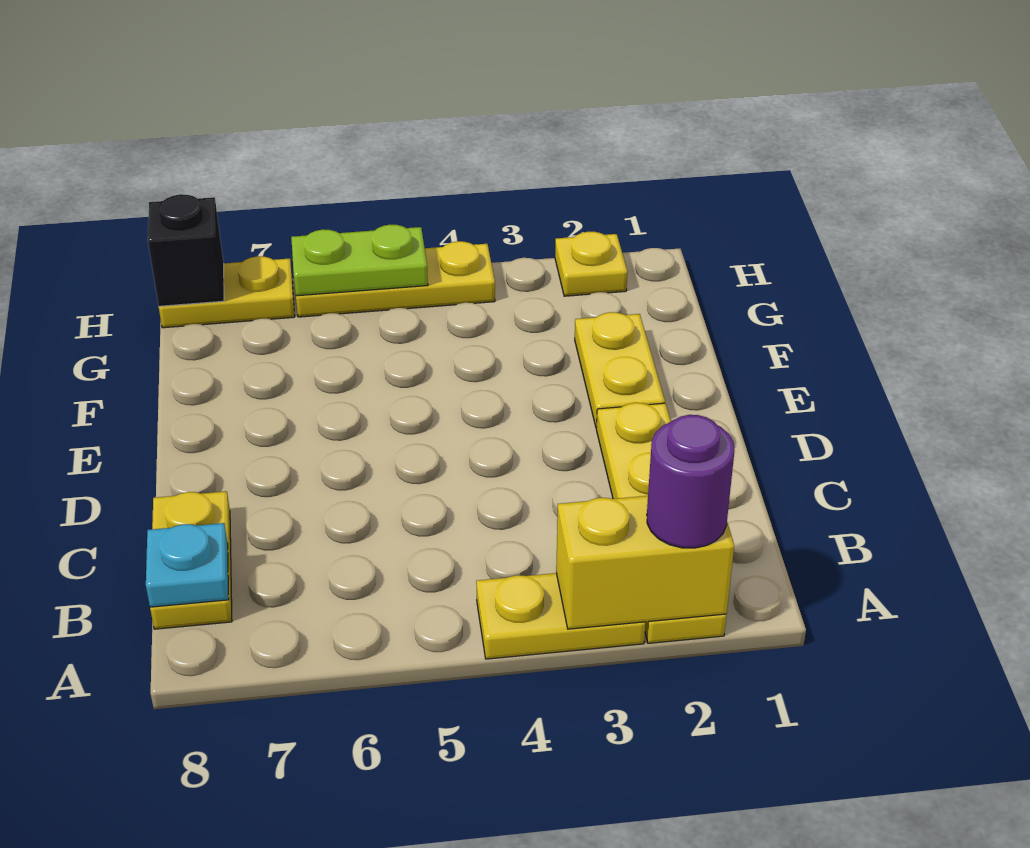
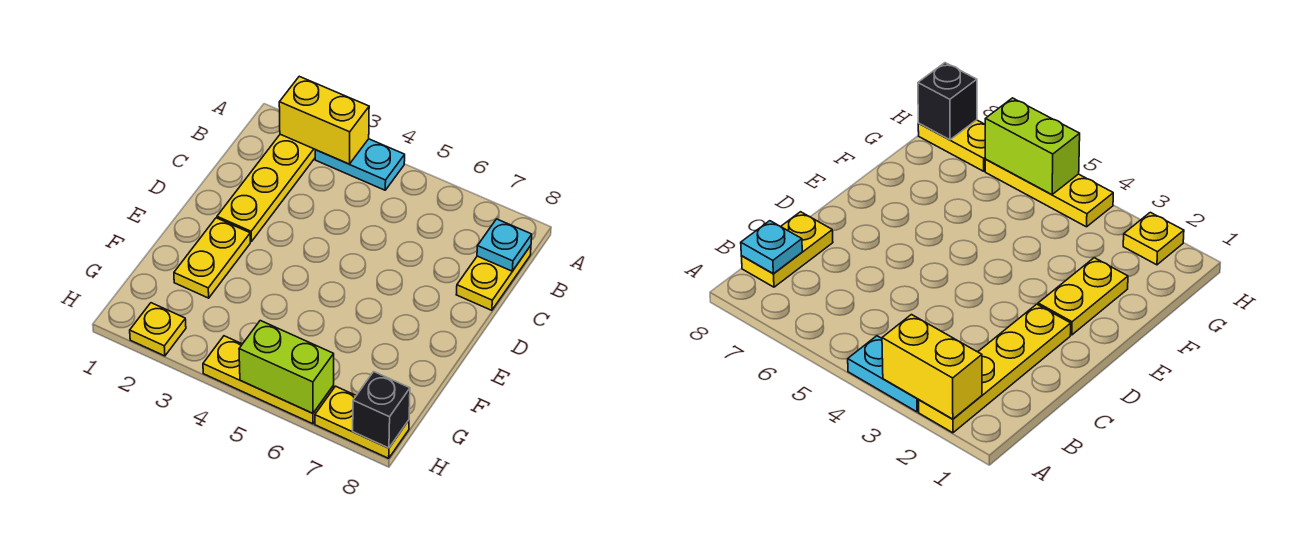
purple 1x1 round brick [647,415,734,548] -> none
yellow 1x2 plate [476,573,645,659] -> cyan 1x2 plate [315,139,405,190]
lime 1x2 plate [291,225,428,296] -> lime 1x2 brick [239,321,334,413]

